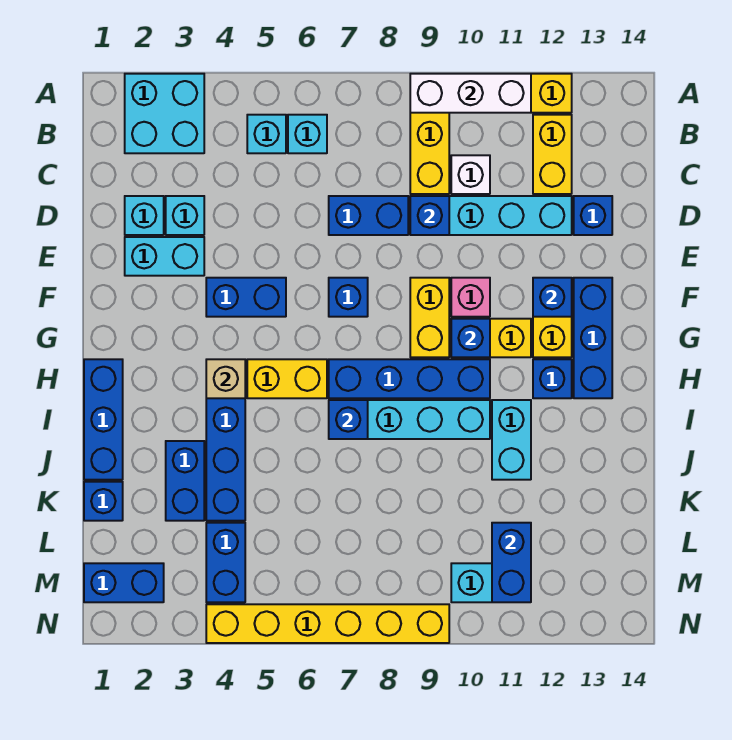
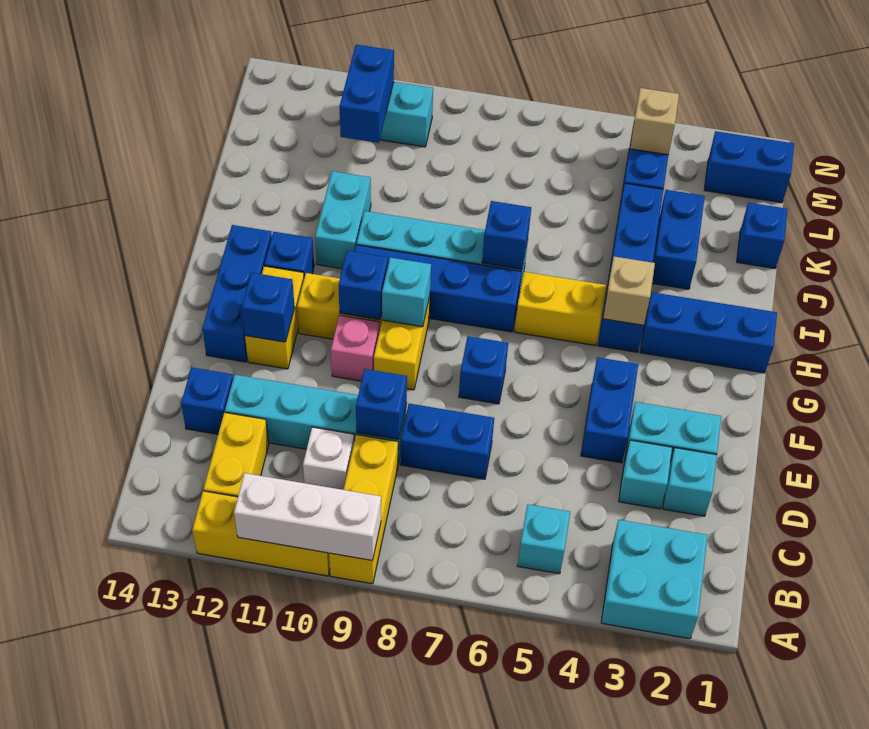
cyan 1x1 brick [288,115,327,153] -> cyan 1x1 brick moved to [382,258,431,327]
blue 1x2 brick [206,278,286,317] -> blue 1x2 brick turned to [581,357,638,463]
blue 1x3 brick [84,359,123,480] -> blue 1x3 brick turned to [640,292,777,373]
none -> tan 1x1 brick [630,88,679,155]
yellow 1x6 brick [206,604,449,643] -> none

